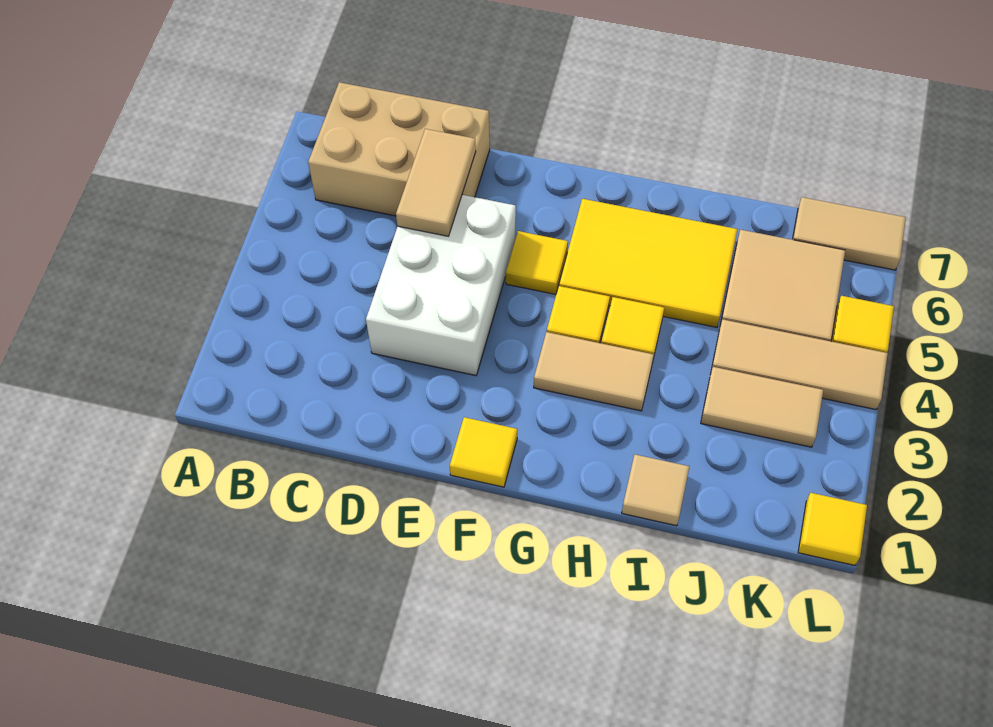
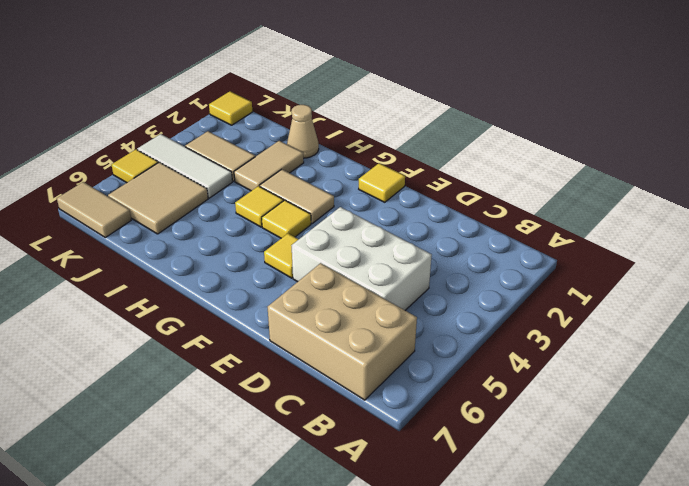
white 2x3 brick [366,195,516,376] -> white 2x3 brick turned to [291,207,432,310]
tan 1x2 tile [396,129,476,236] -> tan 1x2 tile moved to [234,141,304,191]
yellow 2x3 tile [559,199,737,327] -> none
tan 1x1 tile [622,455,689,526] -> tan 1x1 cone [287,105,319,158]
tan 1x3 tile [712,319,888,410] -> white 1x3 tile [137,134,232,198]

